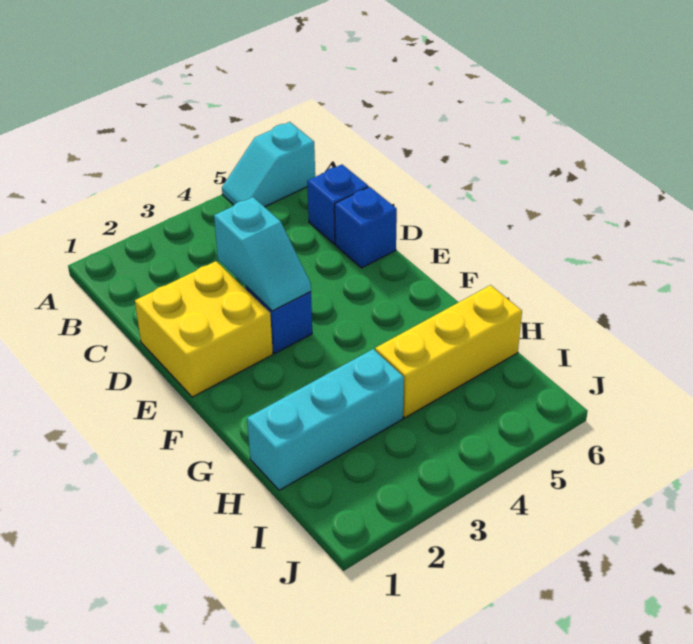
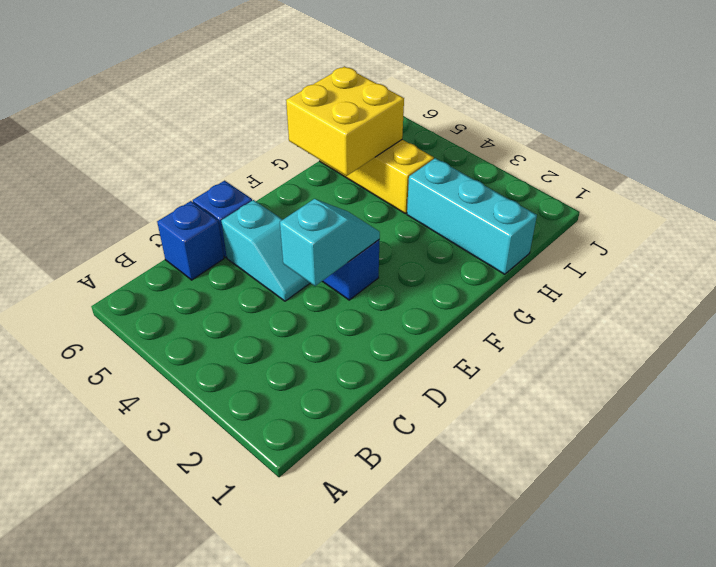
cyan 1x2 slope [222,122,315,207] -> cyan 1x2 slope moved to [221,200,310,301]
yellow 2x2 brick [135,261,273,397] -> yellow 2x2 brick moved to [286,66,404,176]

